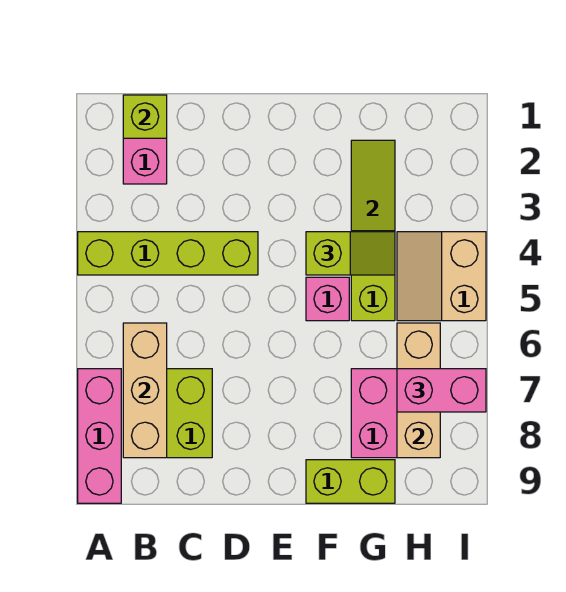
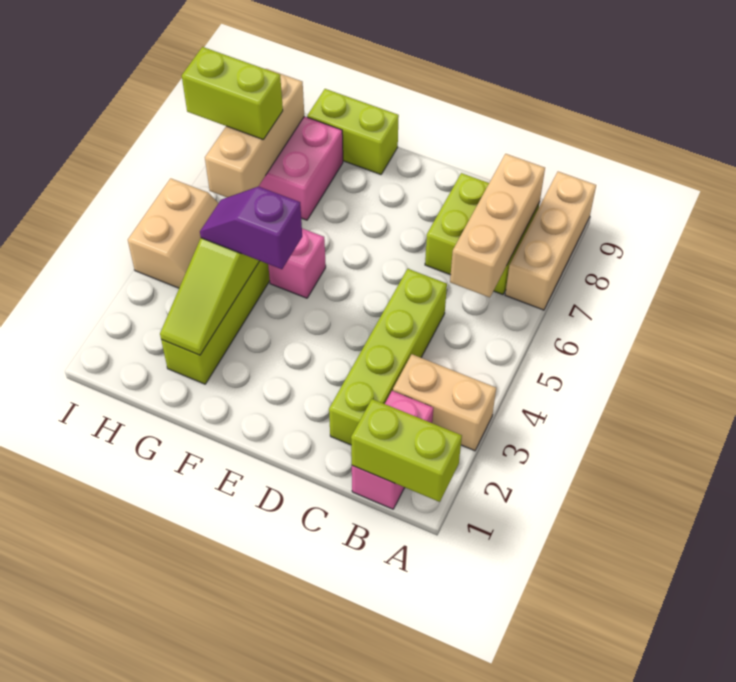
none -> tan 1x2 brick [393,354,496,451]
lime 1x4 brick [78,232,258,275] -> lime 1x4 brick turned to [329,269,447,445]
pink 1x3 brick [78,369,121,503] -> tan 1x3 brick [505,172,596,310]
lime 1x1 brick [123,95,167,138] -> lime 1x2 brick [351,399,462,502]
lime 1x2 slope [306,232,395,275] -> purple 1x2 slope [200,186,302,269]
pink 1x2 brick [397,369,486,412] -> lime 1x2 brick [182,47,283,140]

